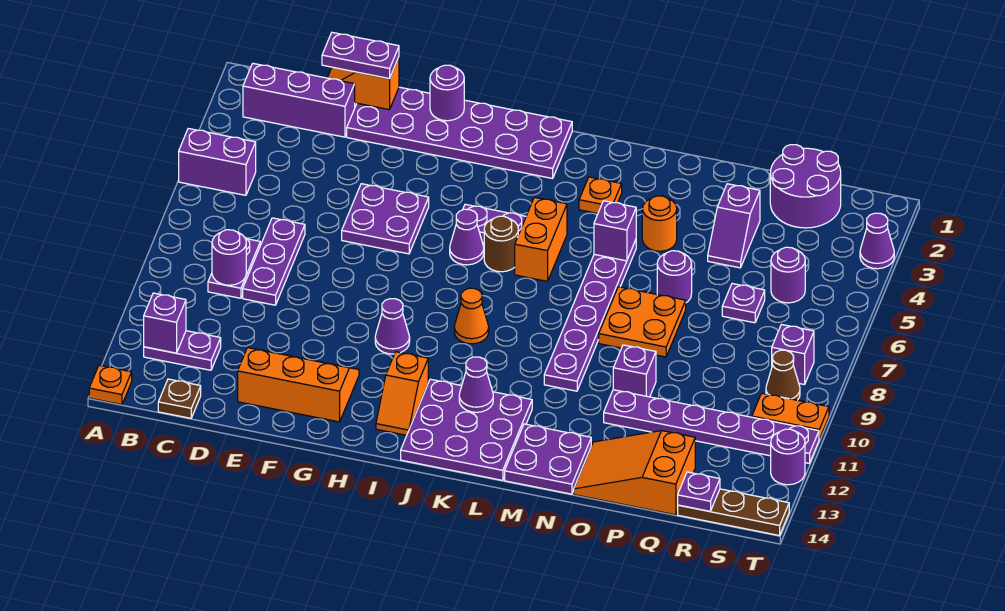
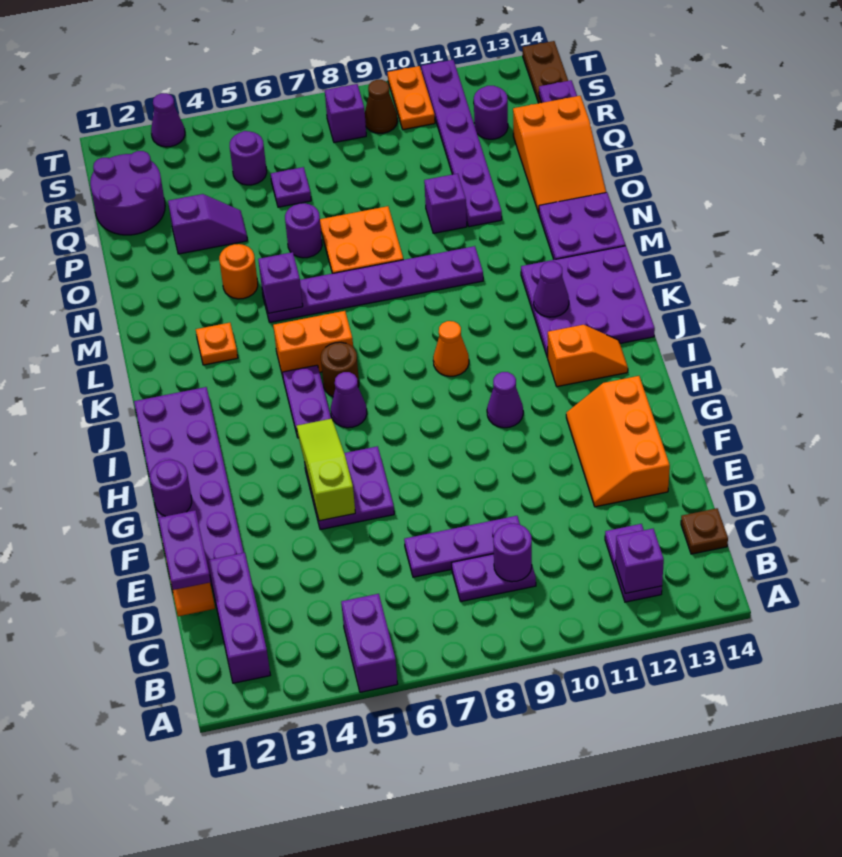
orange 1x1 plate [89,365,132,405] -> none
none -> lime 1x3 slope [296,419,355,521]
purple 1x1 round brick [771,429,805,485] -> purple 1x1 round brick moved to [474,86,508,139]

